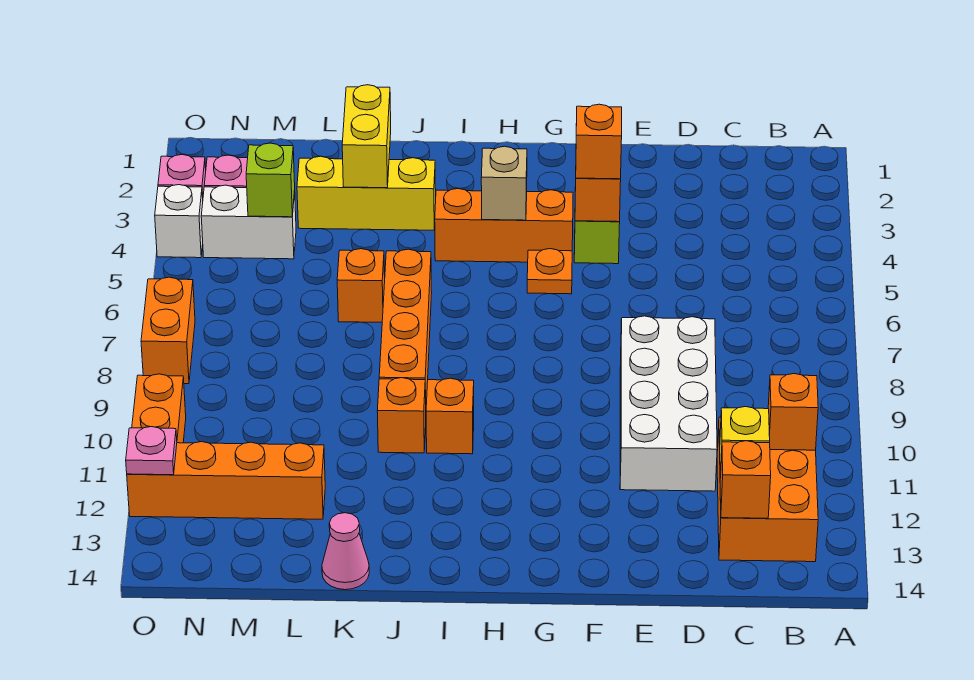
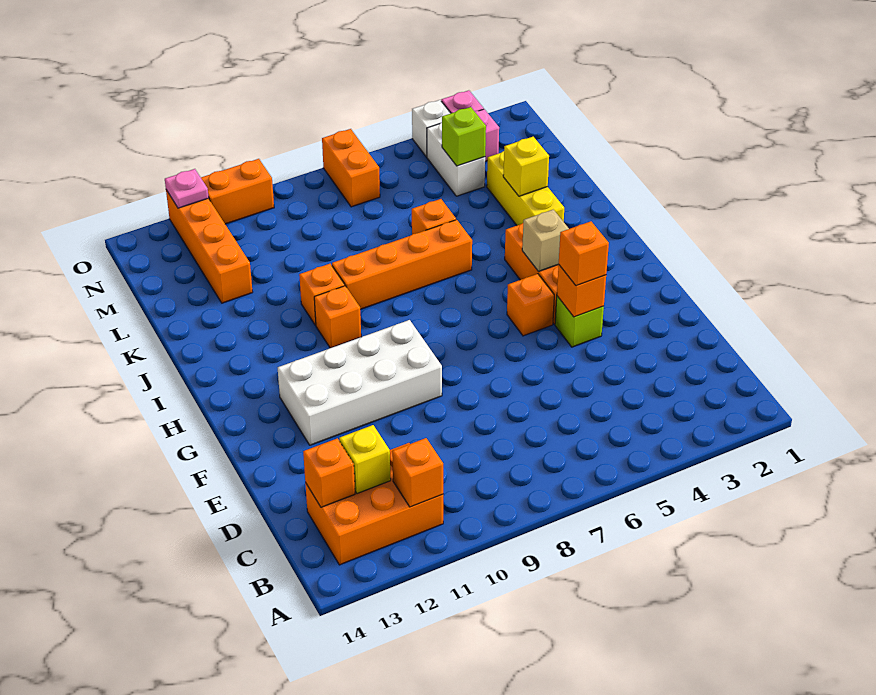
white 2x4 brick [620,316,717,491] -> white 2x4 brick moved to [278,320,442,445]
orange 1x1 plate [527,249,572,294] -> orange 1x1 brick [507,274,554,336]
yellow 1x2 brick [342,85,391,188] -> yellow 1x1 brick [503,137,549,196]
pink 1x1 cone [322,513,369,590] -> none
orange 1x2 brick [141,277,195,384] -> orange 1x2 brick turned to [322,129,380,207]

